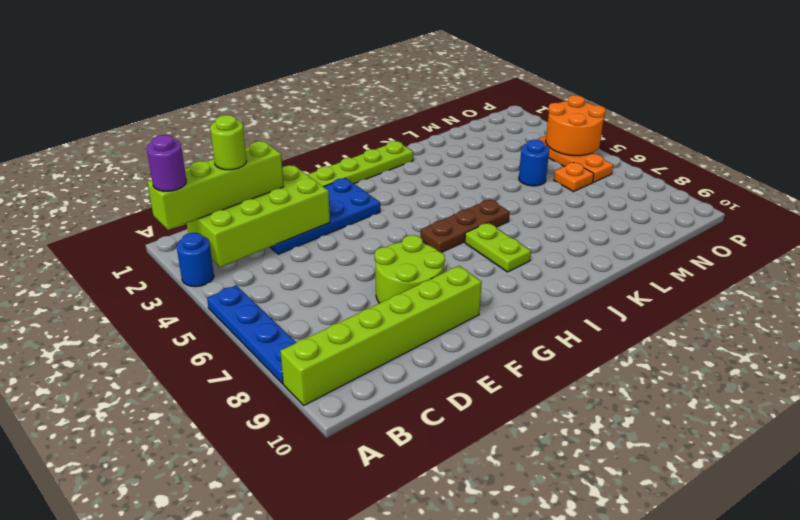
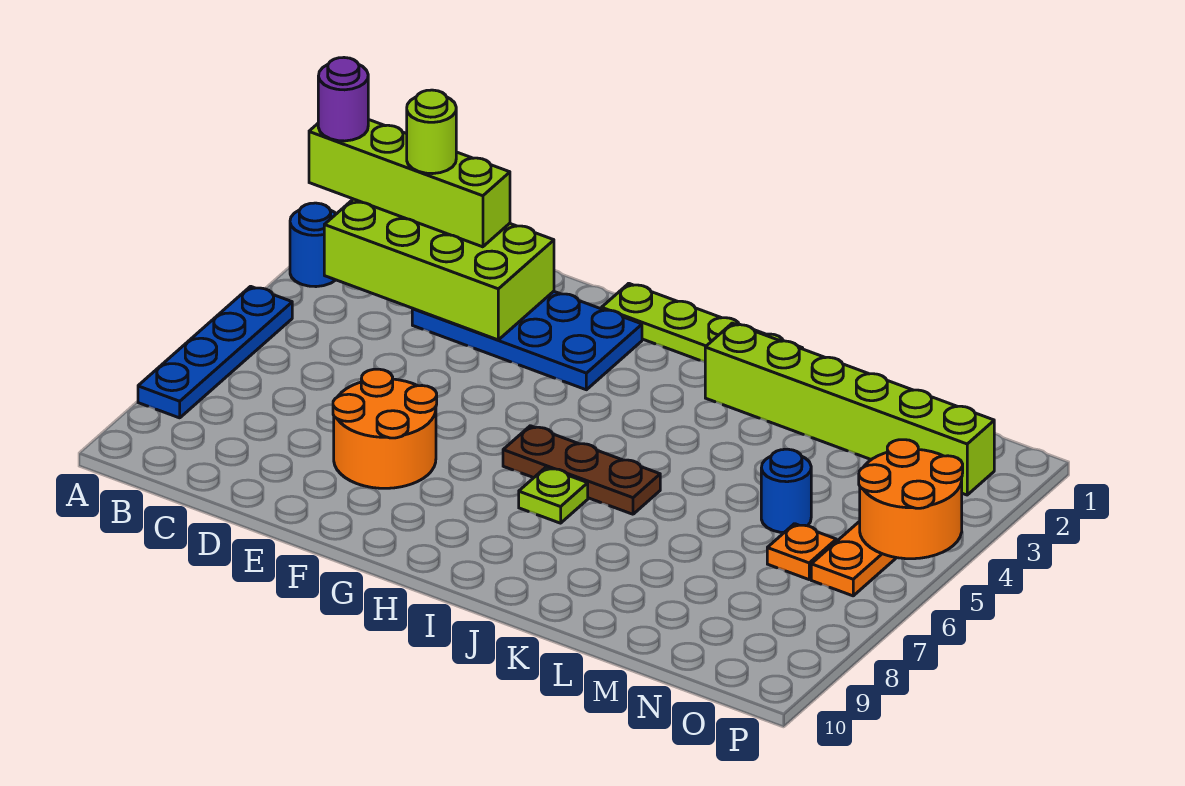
lime 1x6 brick [280,266,482,405] -> lime 1x6 brick moved to [705,323,994,495]
lime 2x2 round brick [375,235,445,303] -> orange 2x2 round brick [333,369,437,488]
lime 1x2 plate [465,223,531,272] -> lime 1x1 plate [519,467,588,523]

